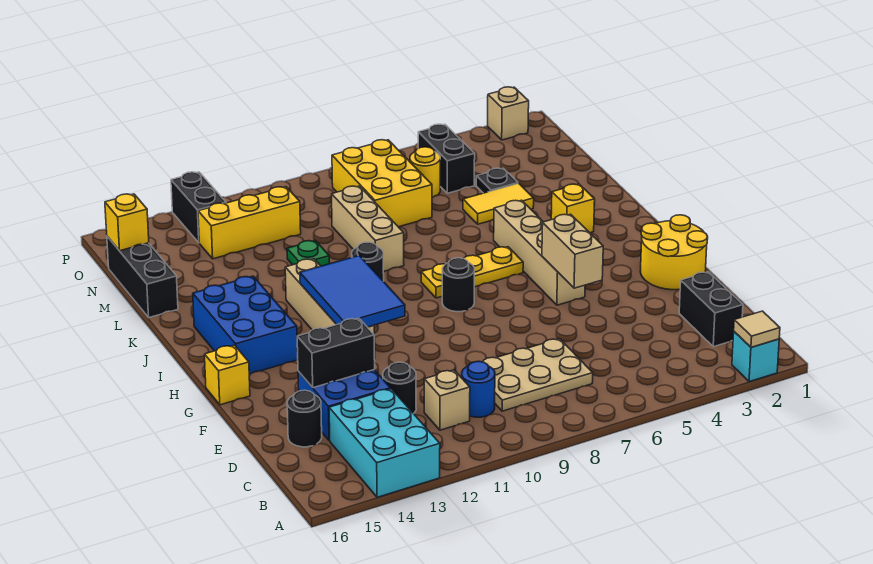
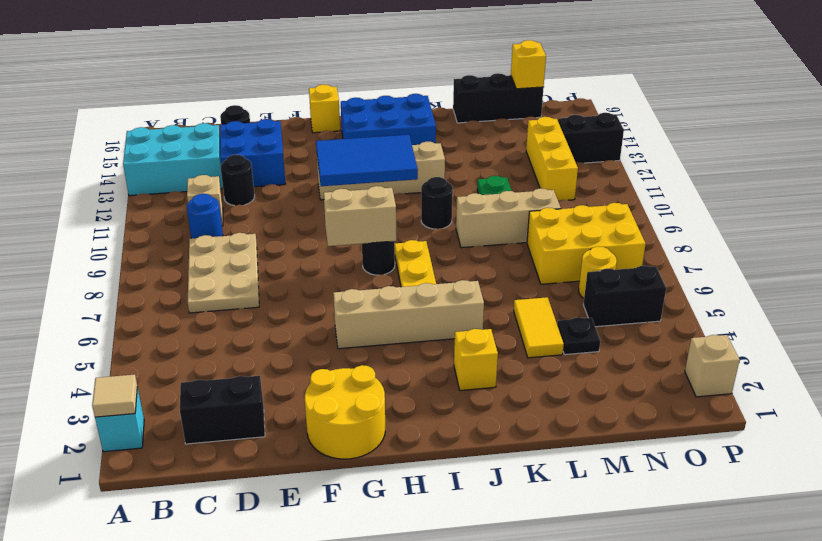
black 1x2 brick [297,318,375,388] -> none
tan 1x2 brick [542,214,603,288] -> tan 1x2 brick moved to [324,186,396,246]

